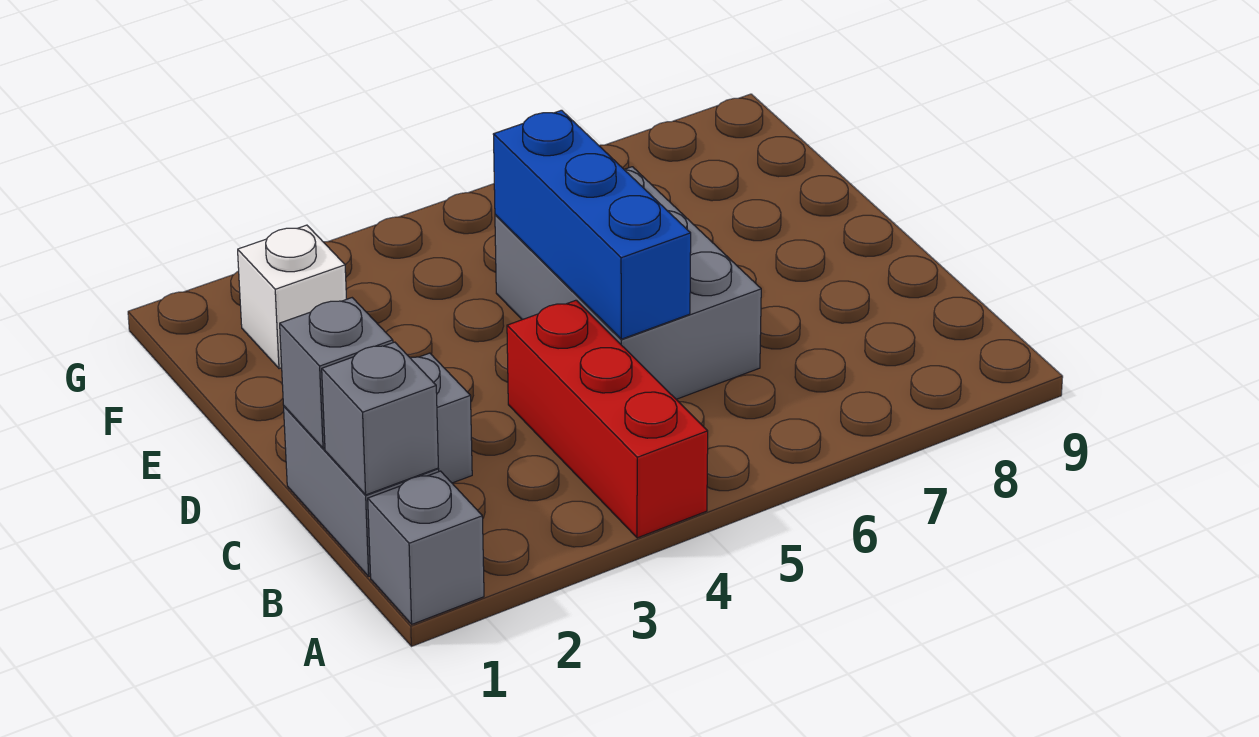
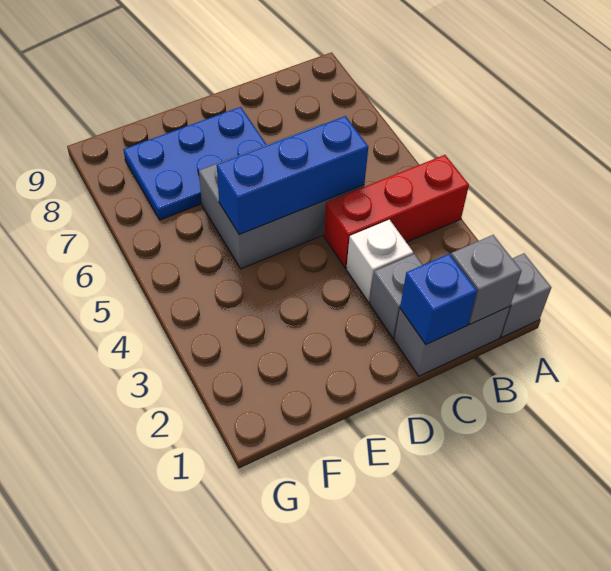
grey 1x1 brick [280,298,393,448] -> blue 1x1 brick [400,254,477,345]
none -> blue 2x3 plate [123,107,267,220]
white 1x1 brick [238,225,346,369] -> white 1x1 brick moved to [346,220,413,302]

